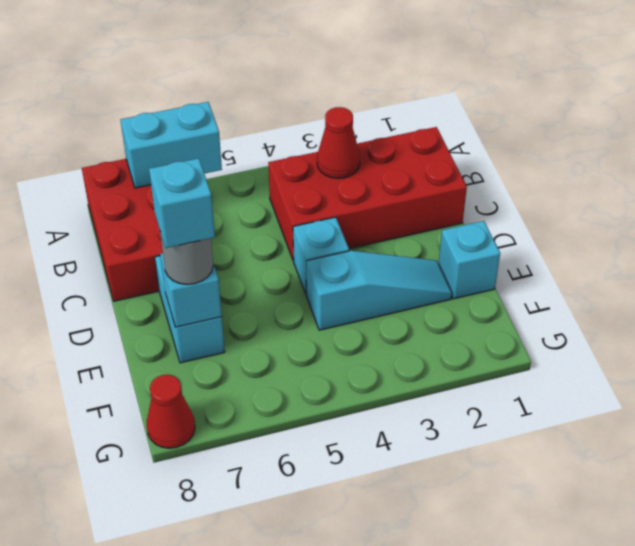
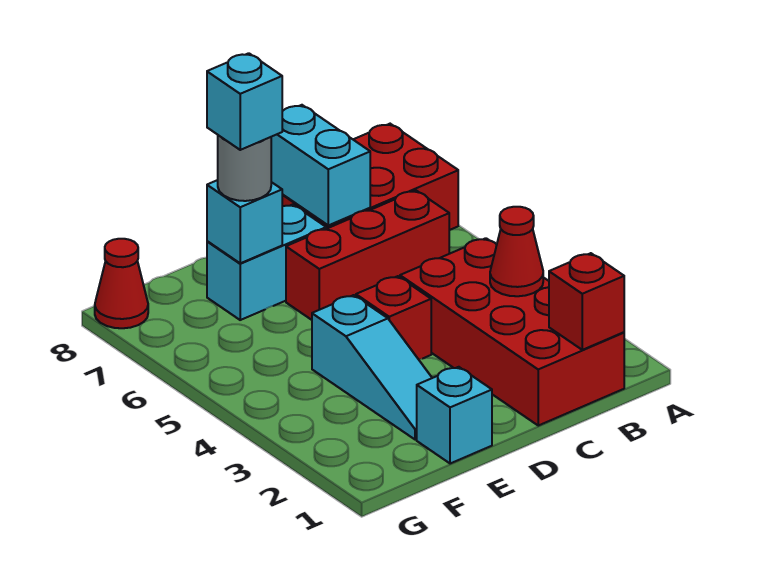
cyan 1x2 brick [121,102,222,188] -> cyan 1x2 brick moved to [271,105,370,225]
none -> red 1x1 brick [549,253,624,350]
none -> red 1x3 brick [286,191,449,320]
cyan 1x1 brick [293,217,349,295] -> red 1x1 brick [356,276,431,359]

